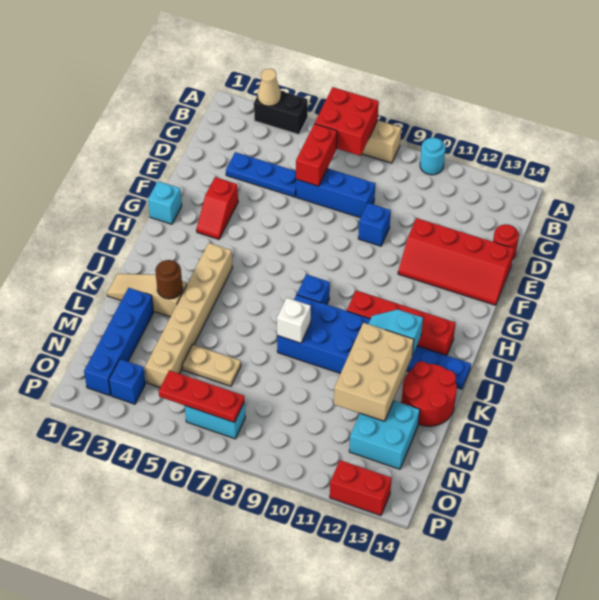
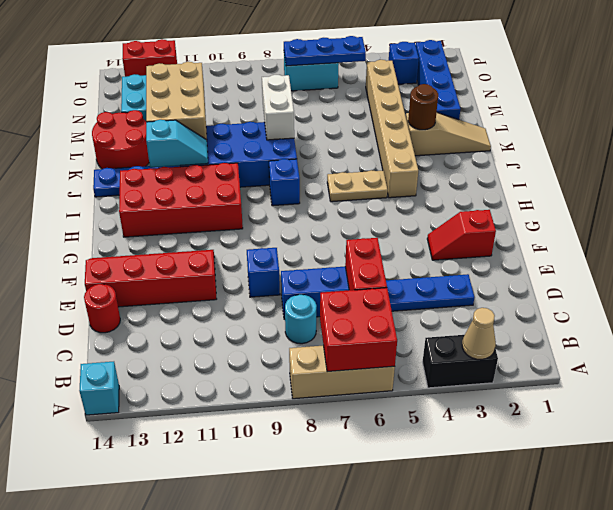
cyan 1x1 round brick [420,138,446,175] -> cyan 1x1 round brick moved to [285,295,317,344]
red 1x2 slope [196,177,238,239] -> red 1x2 slope turned to [427,210,496,260]
cyan 1x1 brick [148,181,182,224] -> cyan 1x1 brick moved to [79,362,119,415]
red 1x4 brick [347,290,455,355] -> red 2x4 brick [119,163,243,237]
white 1x1 brick [277,298,311,343] -> white 1x2 brick [262,75,294,140]
tan 1x2 plate [182,345,241,386] -> tan 1x2 plate moved to [327,170,388,202]
red 1x3 plate [159,370,245,422] -> blue 1x3 plate [284,36,366,66]

